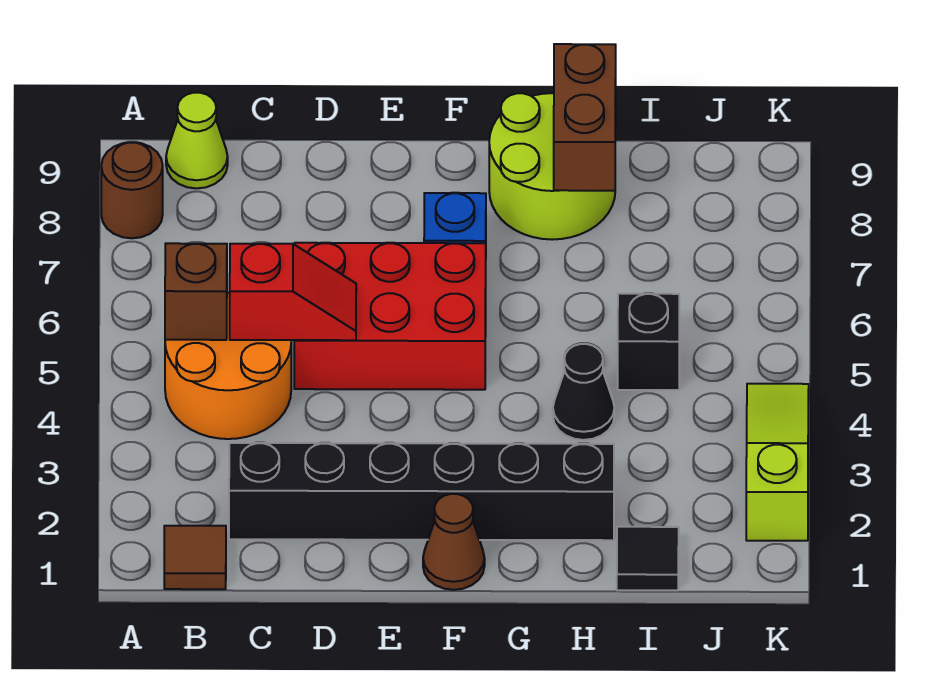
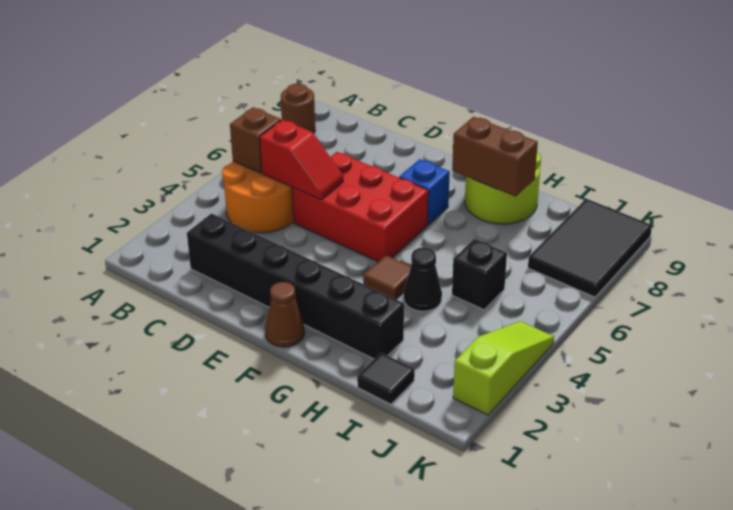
brown 1x1 tile [164,526,226,589] -> brown 1x1 tile moved to [363,255,411,299]
lime 1x1 cone [166,93,228,188] -> none
brown 1x2 brick [554,44,616,191] -> brown 1x2 brick turned to [452,117,538,197]
none -> black 2x3 tile [528,199,652,297]

